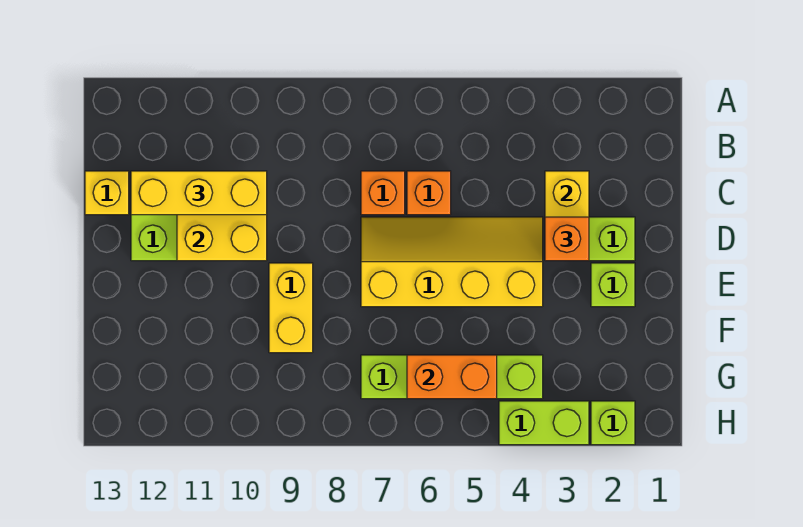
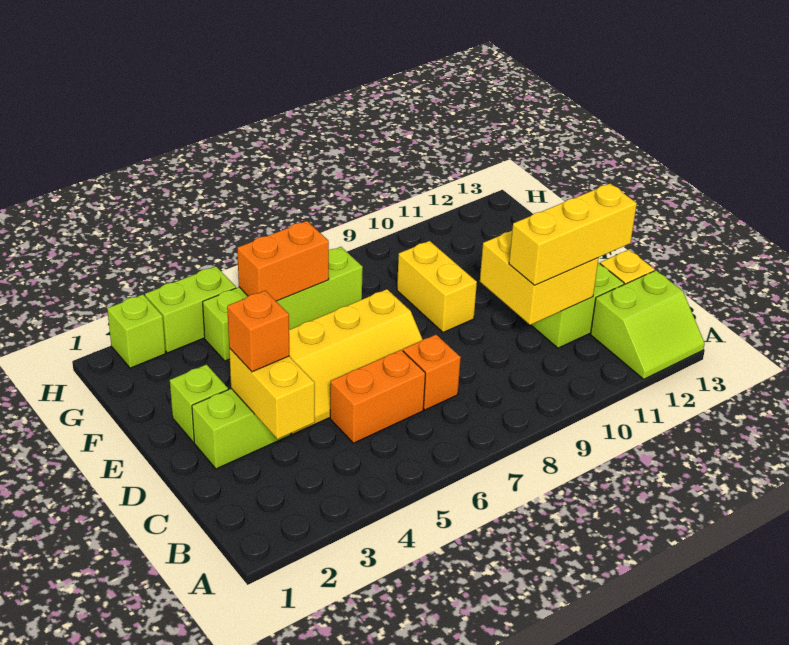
none -> lime 2x2 slope [591,270,705,379]
orange 1x1 brick [407,171,451,215] -> orange 1x2 brick [330,350,425,443]

